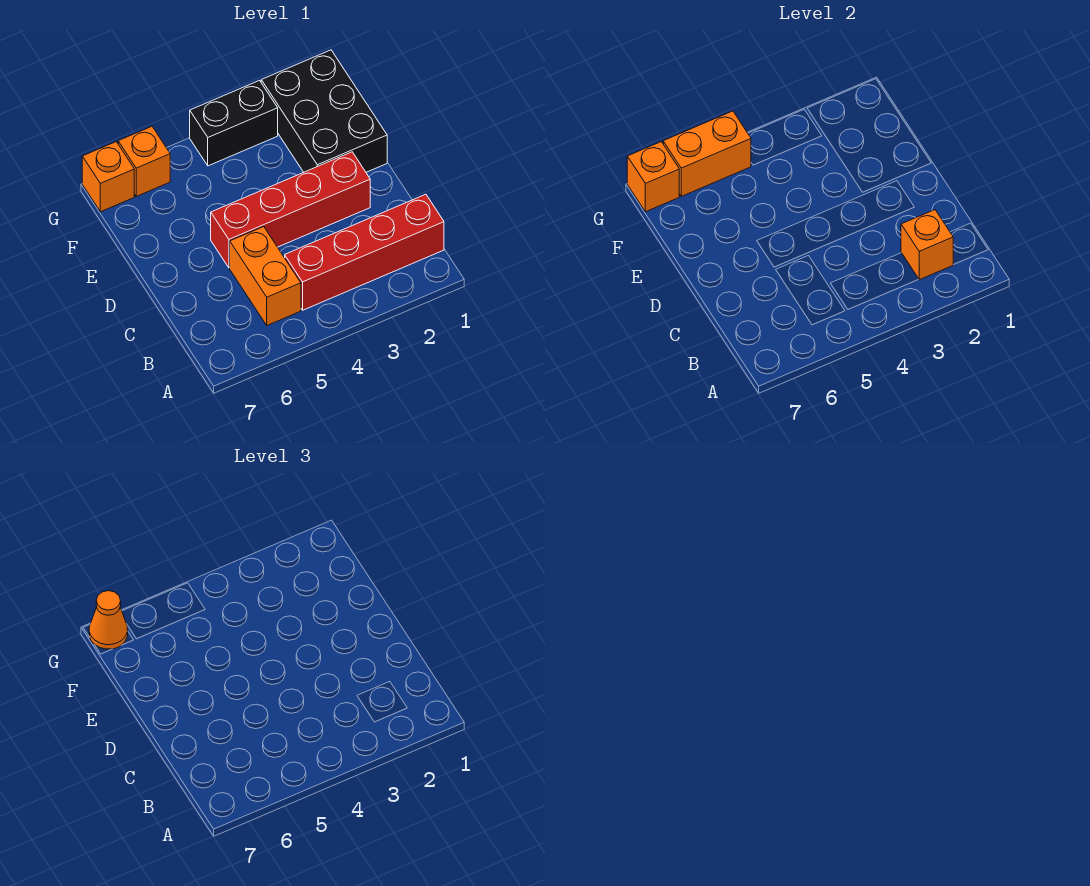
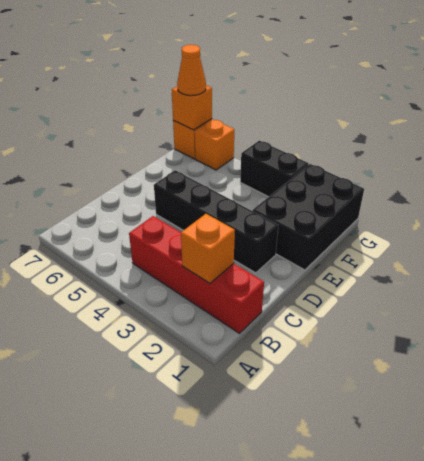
orange 1x2 brick [230,227,301,325] -> none
red 1x4 brick [211,152,370,268] -> black 1x4 brick [154,170,278,273]
orange 1x2 brick [663,111,751,196] -> none

